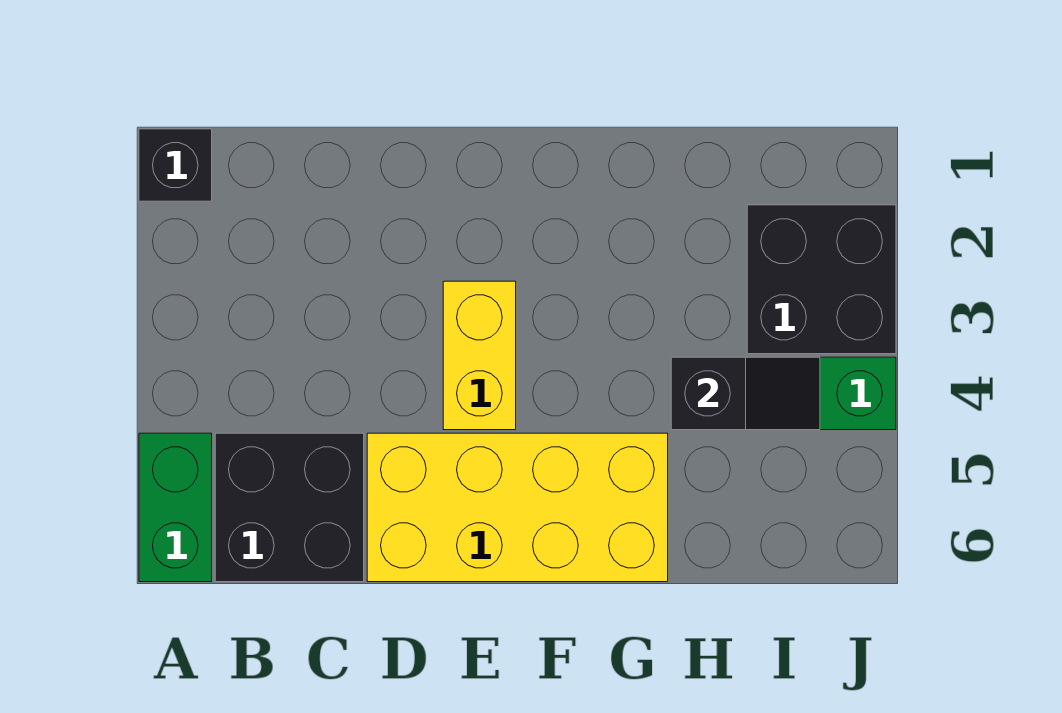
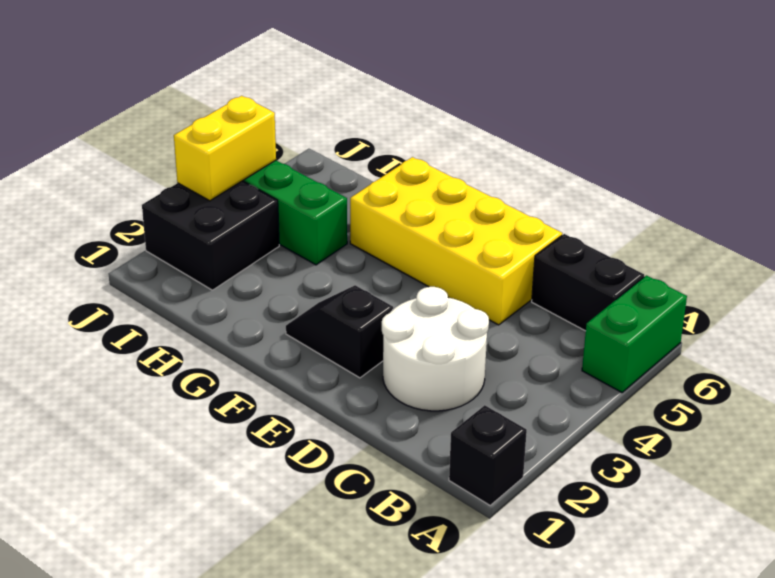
black 2x2 brick [215,433,364,582] -> black 1x2 brick [532,234,644,331]
none -> white 2x2 round brick [382,287,489,411]
yellow 1x2 brick [443,281,516,430] -> yellow 1x2 brick moved to [174,96,276,201]
black 1x2 slope [671,357,820,430] -> black 1x2 slope moved to [286,285,393,378]

